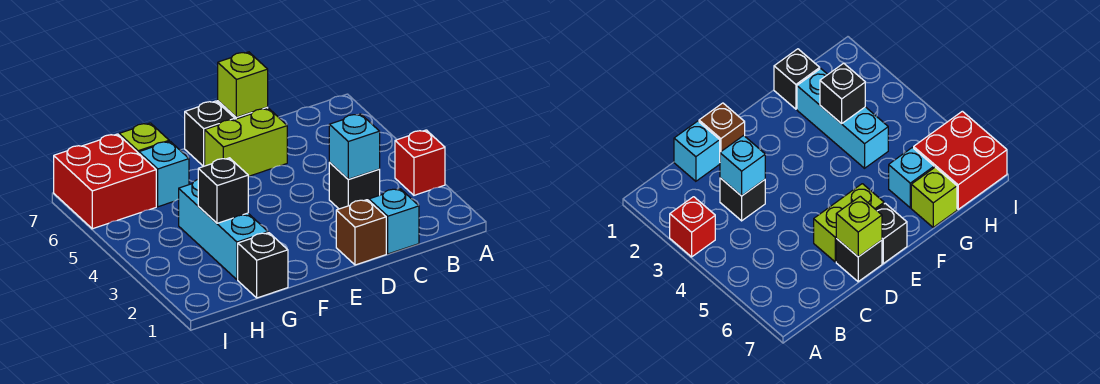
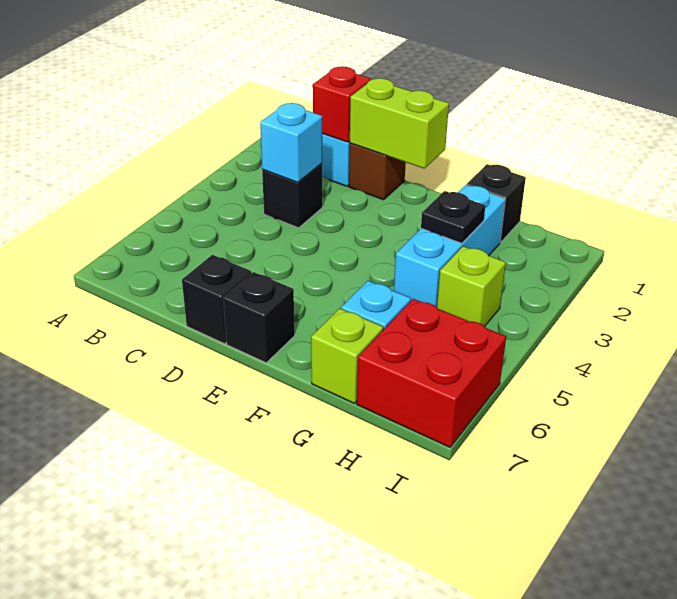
red 1x1 brick [395,130,445,195] -> red 1x1 brick moved to [313,67,371,142]
lime 1x2 brick [205,108,287,176] -> lime 1x2 brick moved to [350,78,449,168]
lime 1x1 brick [218,52,268,117] -> lime 1x1 brick moved to [437,246,506,326]
black 1x1 brick [198,158,248,223] -> black 1x1 plate [421,191,485,243]

